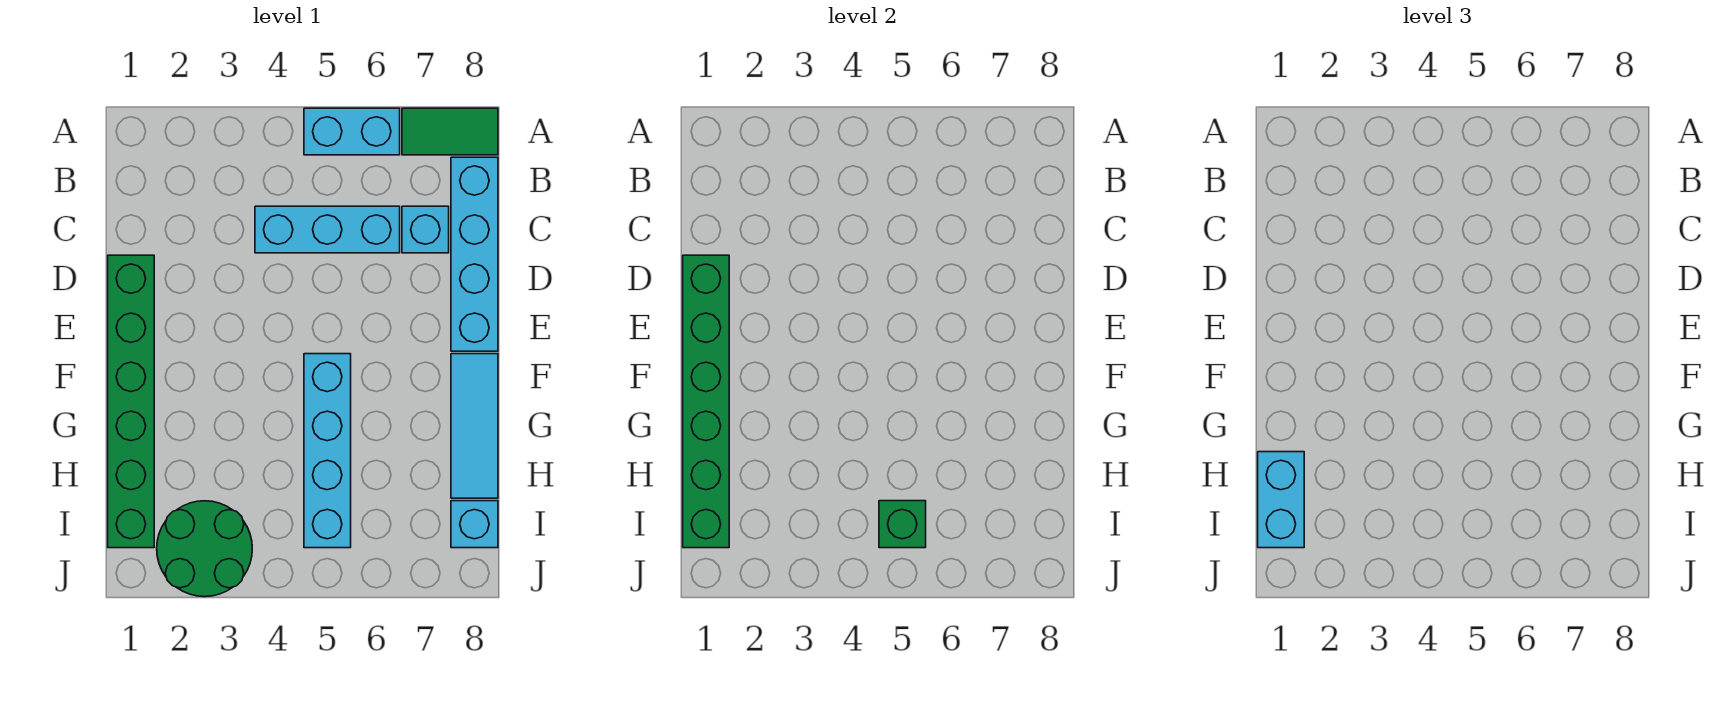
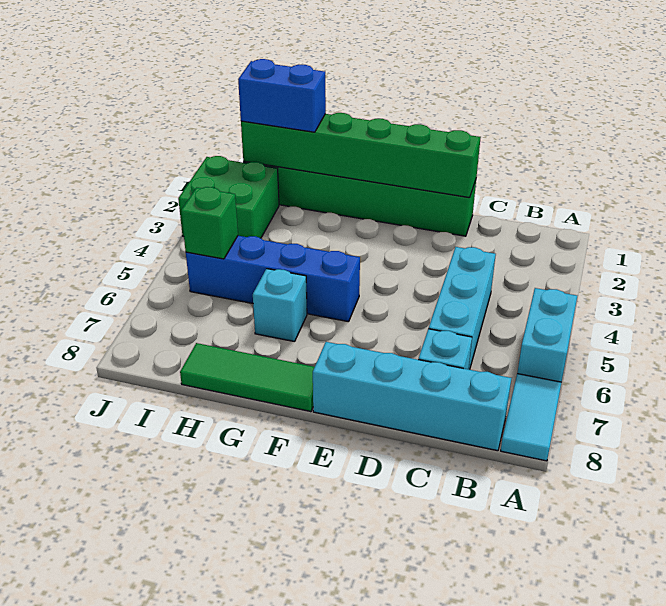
green 1x2 tile [402,108,498,155] -> cyan 1x2 tile [501,374,562,461]
cyan 1x4 brick [304,354,351,548] -> blue 1x4 brick [186,236,360,322]
cyan 1x3 tile [451,354,498,498] -> green 1x3 tile [180,343,315,412]
cyan 1x2 brick [1258,452,1304,548] -> blue 1x2 brick [238,59,326,132]
green 2x2 round brick [157,501,252,597] -> green 2x2 brick [178,156,279,238]
cyan 1x1 brick [451,501,498,548] -> cyan 1x1 brick moved to [253,269,307,342]

